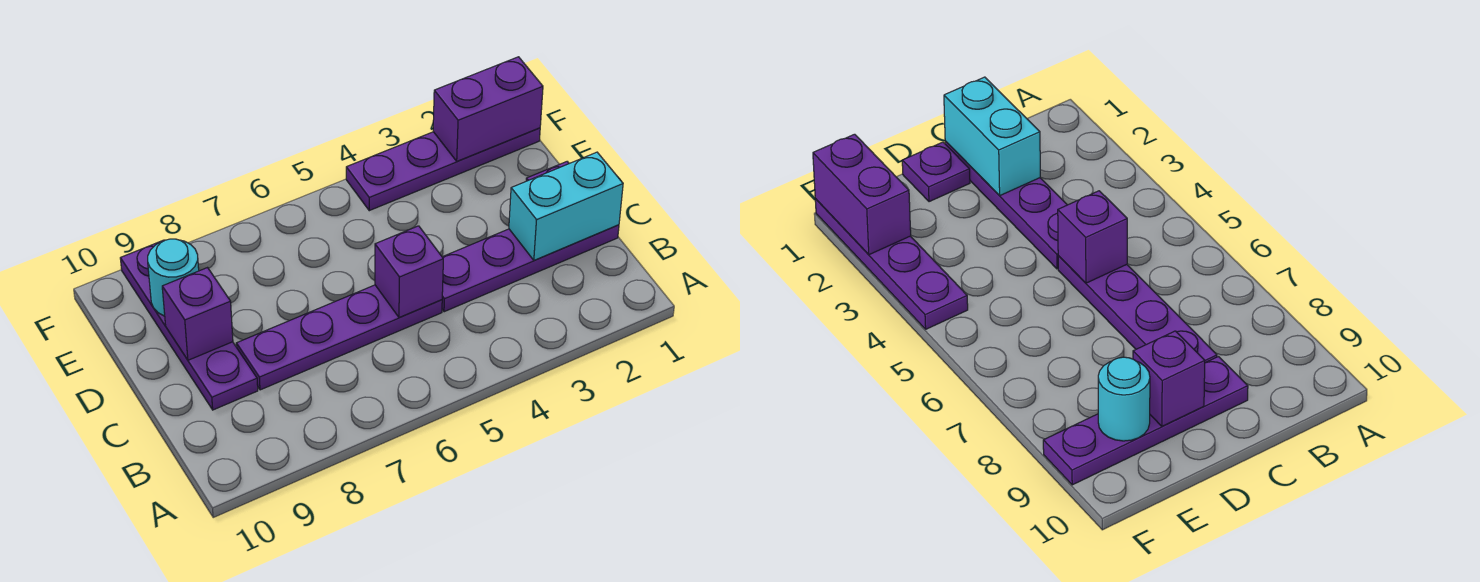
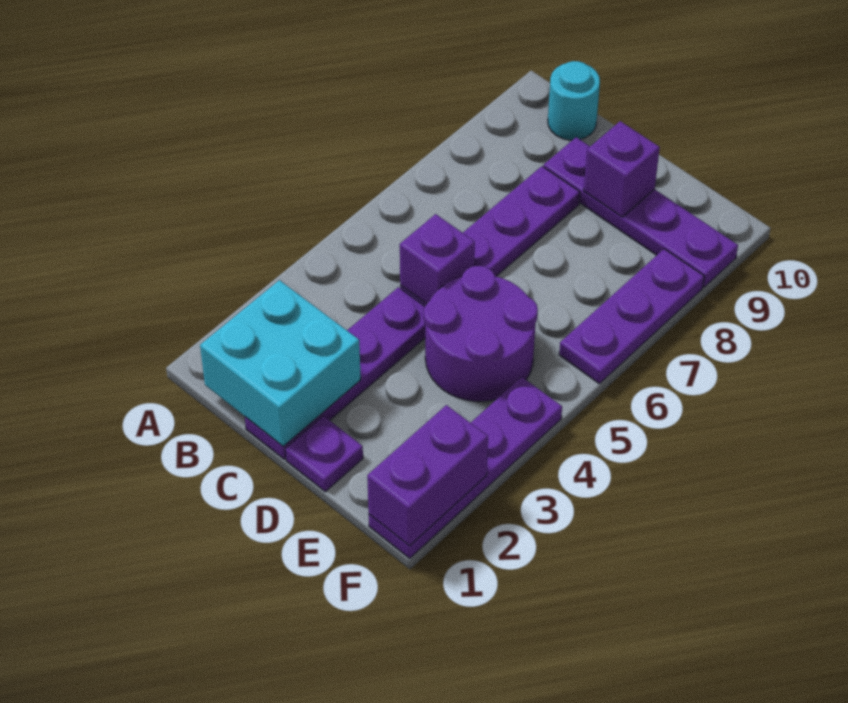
cyan 1x2 brick [509,152,623,260] -> cyan 2x2 brick [200,280,361,446]
none -> purple 2x2 round brick [424,266,538,401]
cyan 1x1 round brick [148,239,199,316] -> cyan 1x1 round brick moved to [548,61,600,140]
none -> purple 1x3 plate [559,249,704,384]

